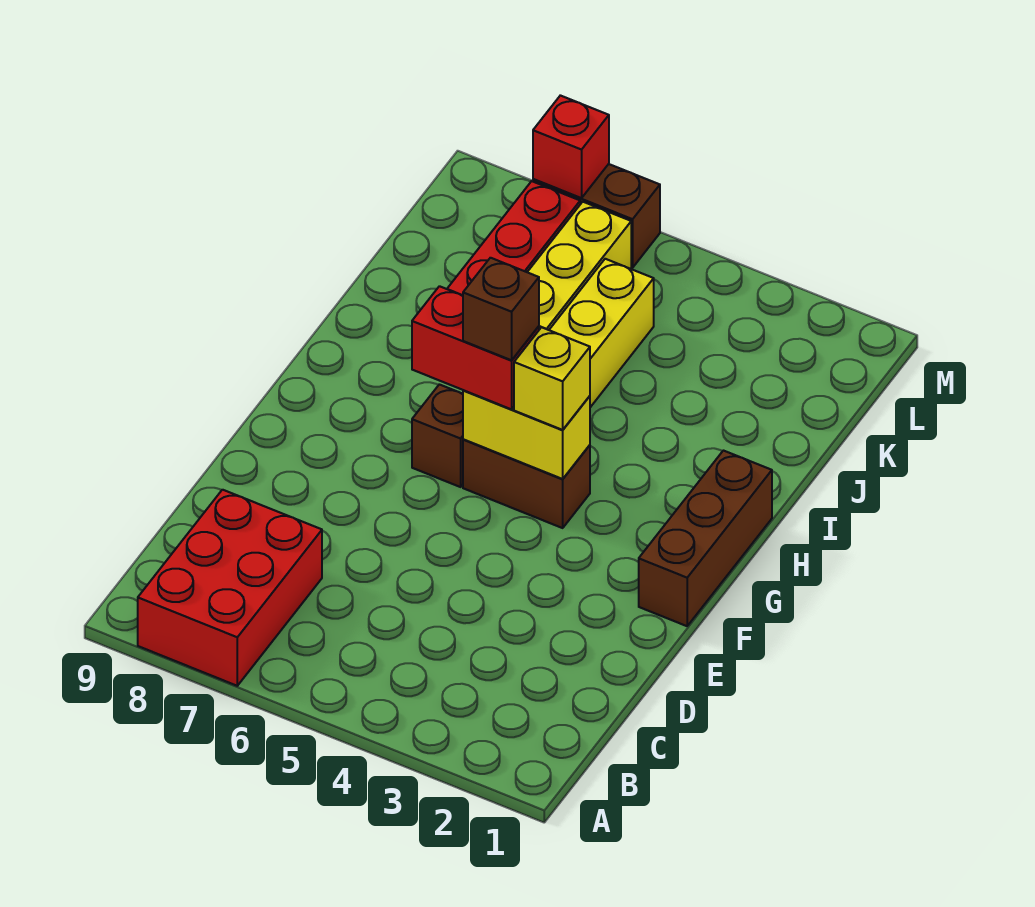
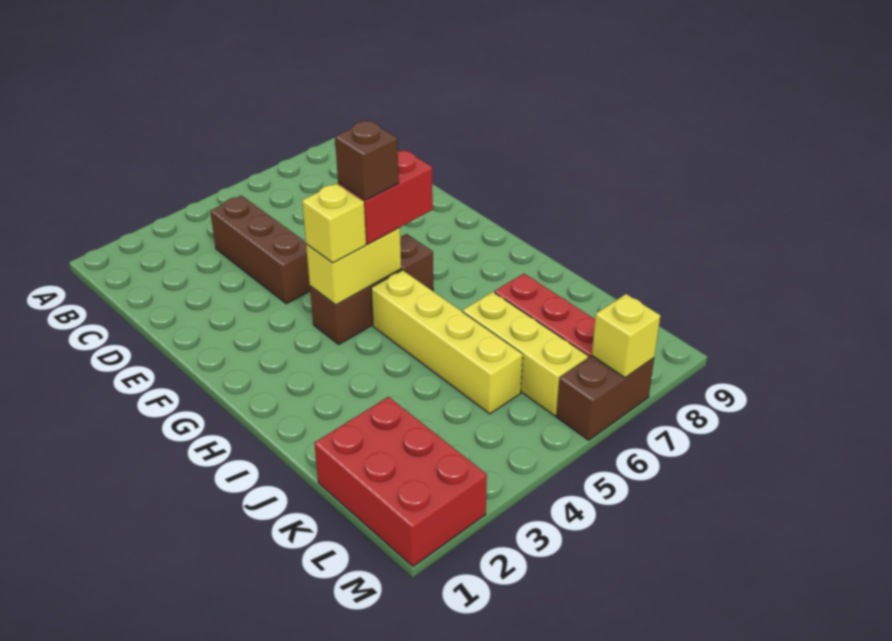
red 2x3 brick [138,490,322,686] -> red 2x3 brick moved to [314,397,487,567]
brown 1x3 brick [639,451,772,626] -> brown 1x3 brick moved to [210,196,310,304]
red 1x1 brick [533,95,609,198] -> yellow 1x1 brick [592,294,660,378]

